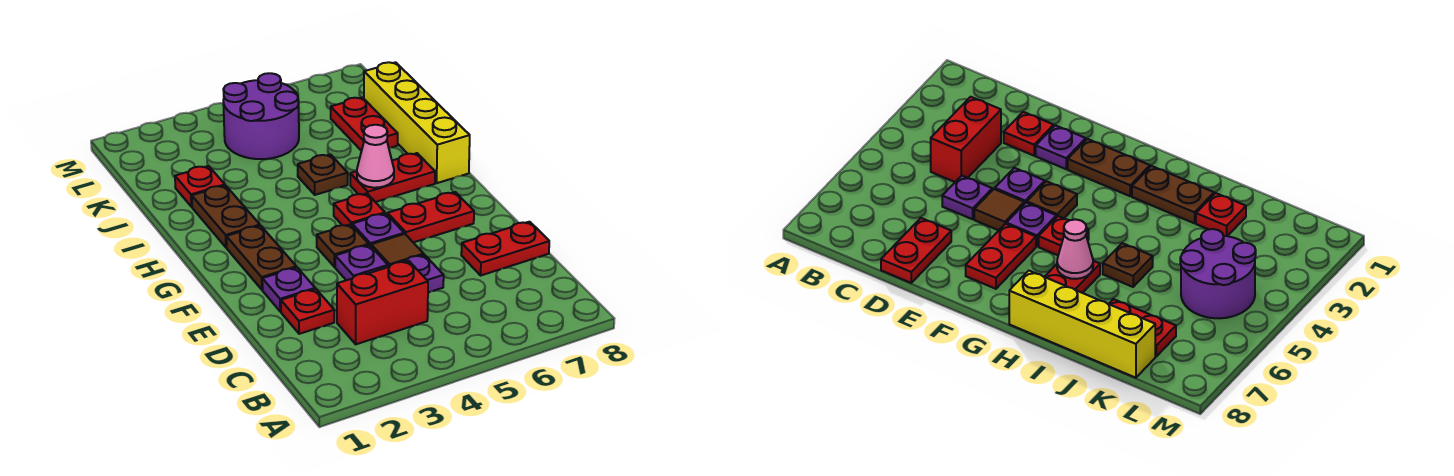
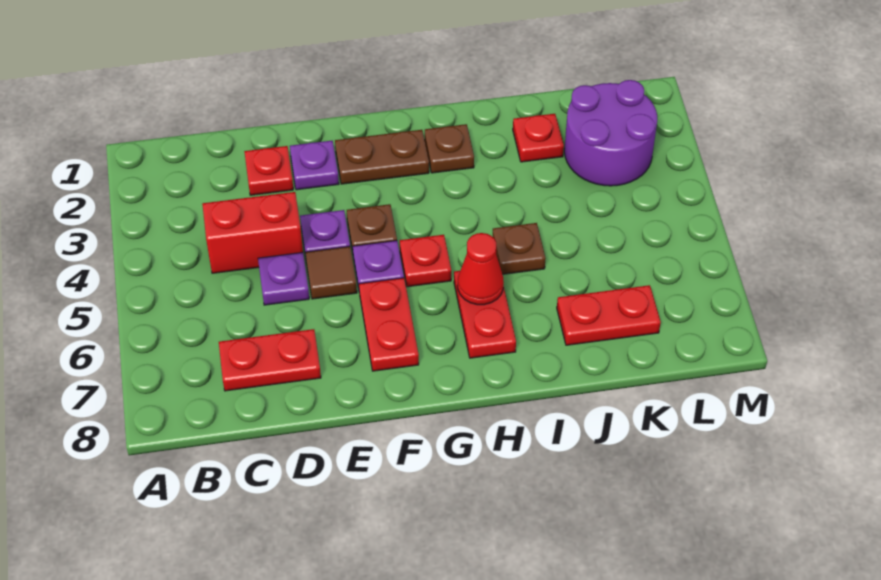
red 1x2 brick [337,261,428,344] -> red 1x2 brick turned to [202,192,303,273]
red 1x2 plate [461,222,549,275] -> red 1x2 plate turned to [219,329,321,391]
brown 1x2 plate [192,185,260,248] -> brown 1x1 plate [425,124,474,173]
pink 1x1 cone [357,125,394,188] -> red 1x1 cone [458,233,504,305]
yellow 1x4 brick [364,62,470,183] -> none
purple 2x2 round brick [223,73,299,159] -> purple 2x2 round brick moved to [564,80,657,186]

